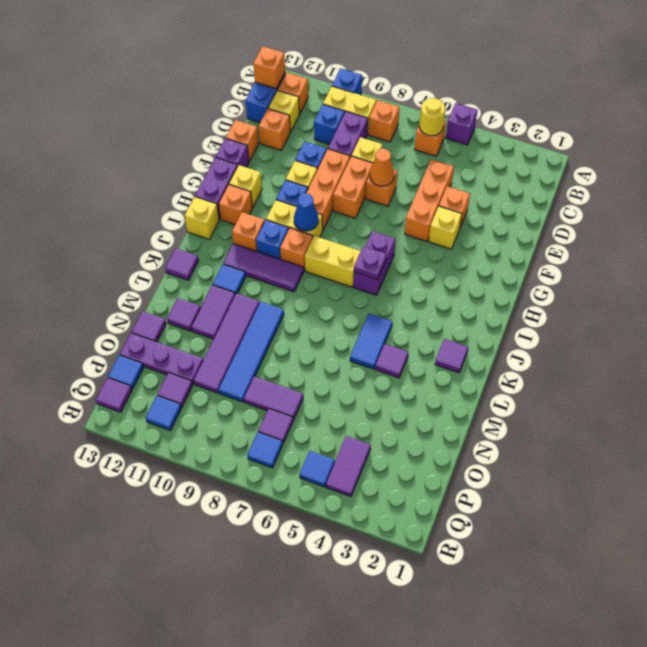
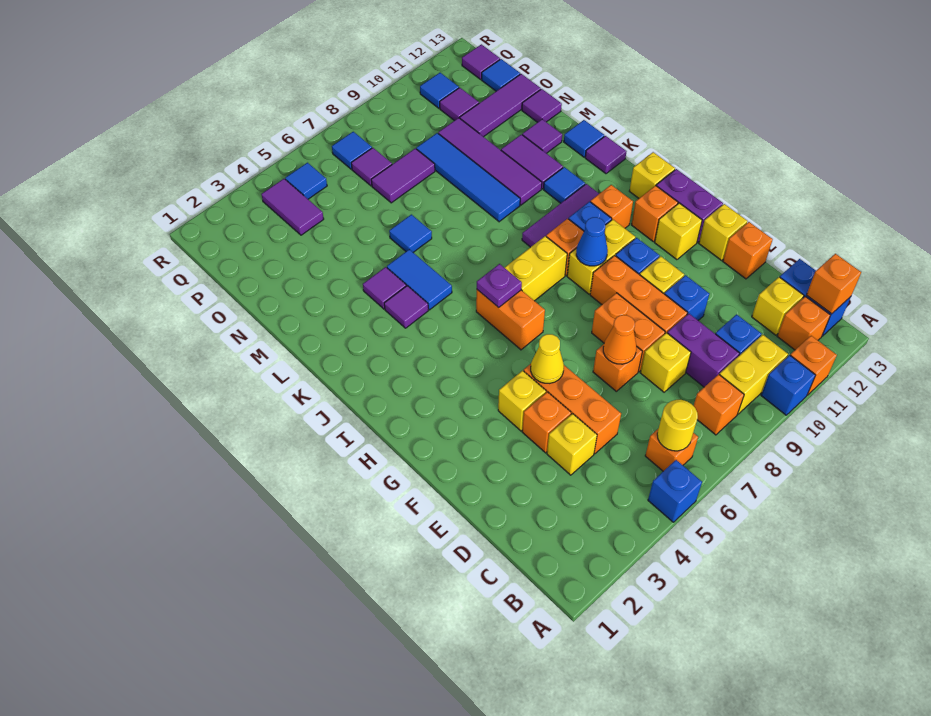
purple 1x1 brick [446,103,478,145] -> blue 1x1 brick [648,460,702,522]
none -> yellow 1x1 brick [547,414,597,475]
orange 1x1 brick [259,109,290,150] -> orange 1x1 brick moved to [790,336,837,395]
none -> yellow 1x1 cone [531,334,564,383]
purple 1x1 brick [216,139,249,167] -> yellow 1x1 brick [699,204,748,260]
purple 1x2 brick [354,231,395,295] -> orange 1x2 brick [476,290,545,350]
purple 1x1 tile [435,339,468,373] -> purple 1x1 tile moved to [384,286,428,328]
none -> blue 1x1 tile [564,120,604,157]
none -> blue 1x1 tile [389,214,432,252]
purple 1x3 plate [120,333,203,384] -> purple 1x3 tile [460,74,541,137]

